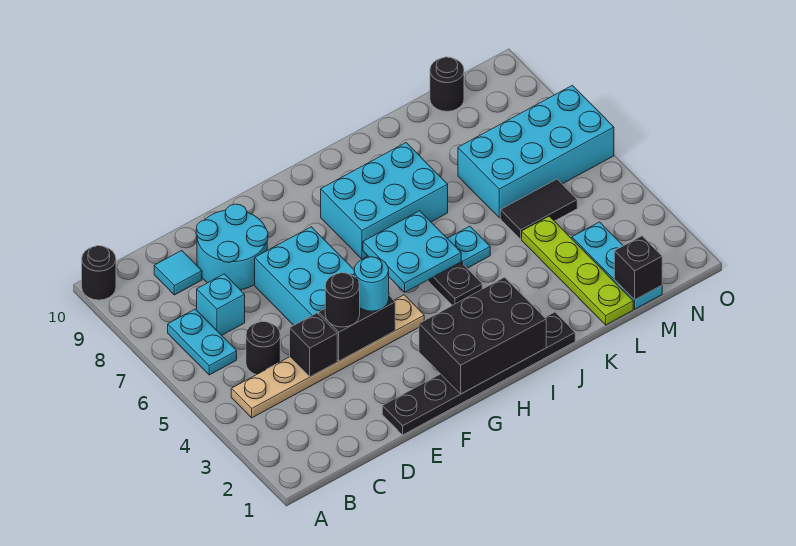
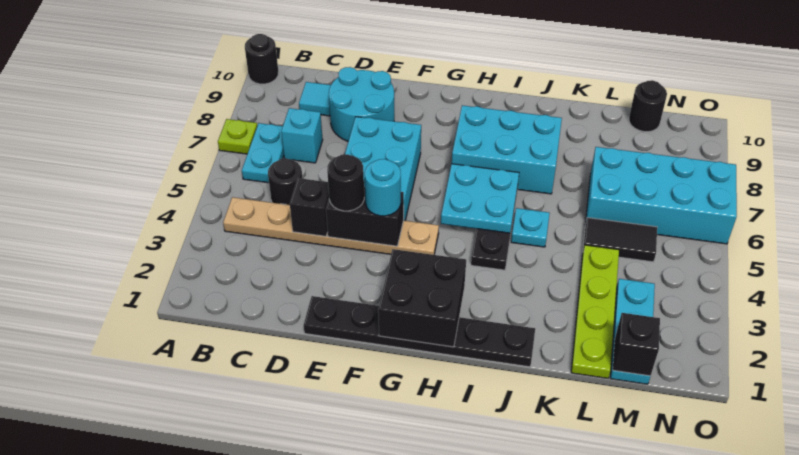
none -> lime 1x1 plate [218,119,257,154]
black 2x3 brick [419,277,546,394] -> black 2x2 brick [378,249,466,347]

